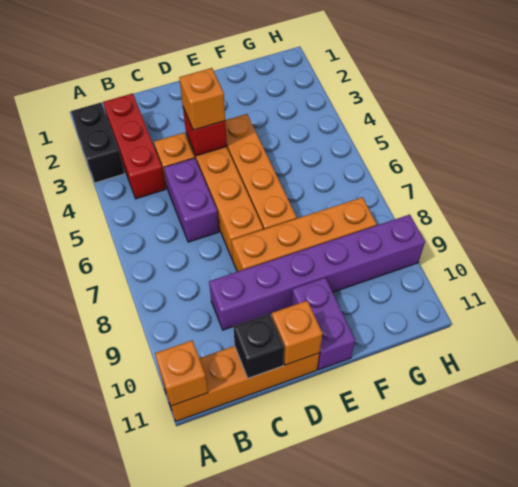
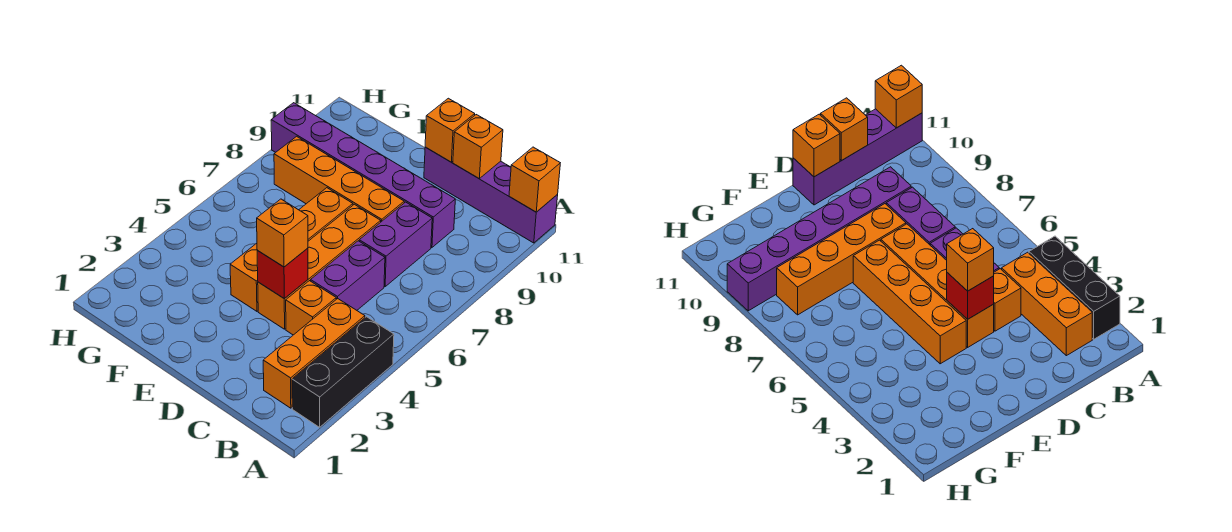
black 1x2 brick [71,103,125,183] -> black 1x3 brick [292,317,394,427]
orange 1x4 brick [161,346,319,421] -> purple 1x4 brick [424,147,558,243]
red 1x3 brick [103,93,166,199] -> orange 1x3 brick [263,299,365,408]
black 1x1 brick [233,314,284,378] -> orange 1x1 brick [453,115,503,178]
purple 1x2 brick [291,278,355,370] -> purple 1x2 brick moved to [359,202,432,286]

